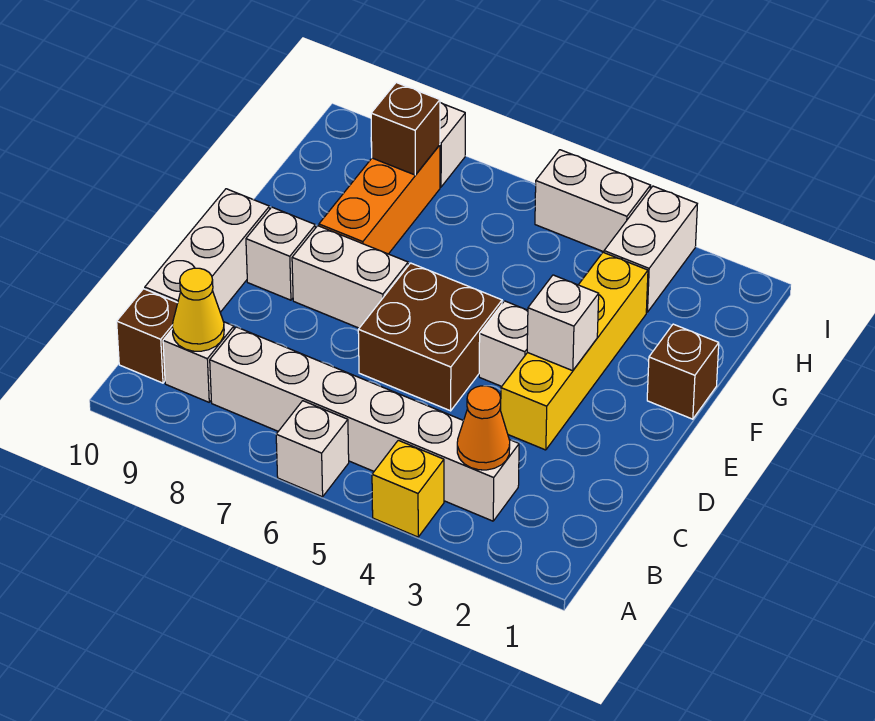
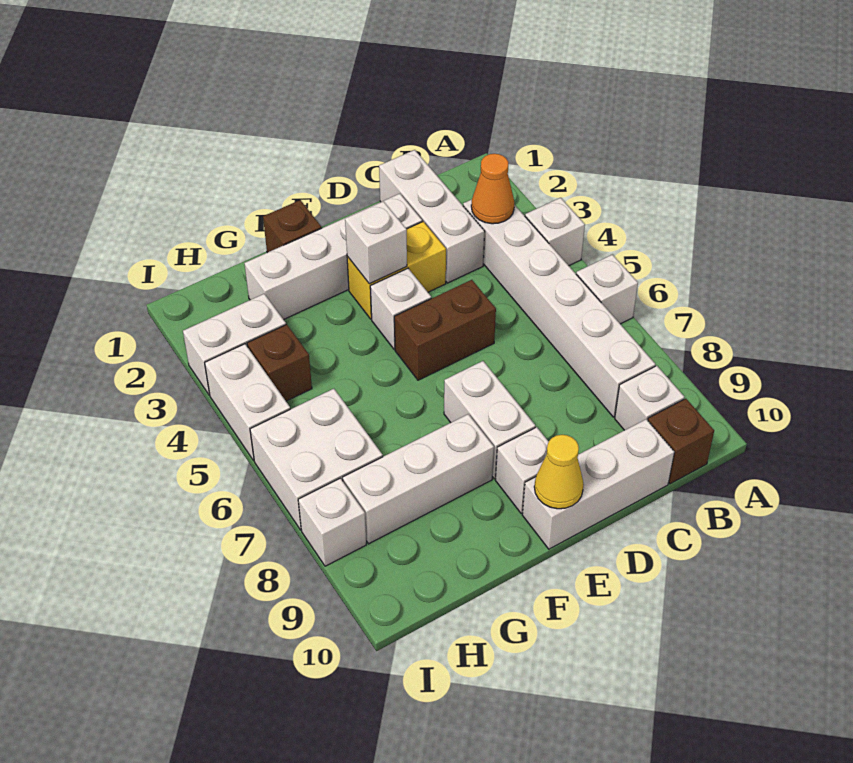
yellow 1x1 brick [372,440,444,537] -> white 1x1 brick [525,198,585,266]
yellow 1x1 cone [172,268,224,351] -> yellow 1x1 cone moved to [534,435,584,509]
none -> white 1x3 brick [379,150,485,283]
none -> white 1x4 brick [244,194,422,320]
yellow 1x4 brick [501,252,648,450] -> yellow 1x2 brick [347,222,446,319]
brown 2x2 brick [358,263,502,411] -> brown 1x2 brick [394,280,496,380]
orange 1x3 brick [319,145,440,254] -> white 1x3 brick [343,414,494,544]
none -> white 2x2 brick [250,389,383,530]
brown 1x1 brick [371,83,440,175] -> brown 1x1 brick moved to [247,324,312,401]

